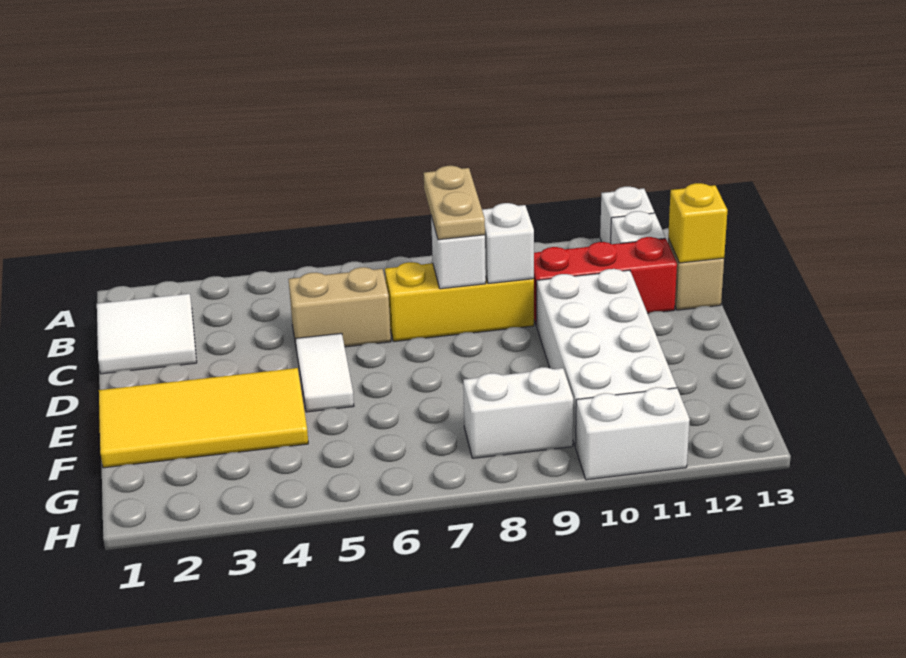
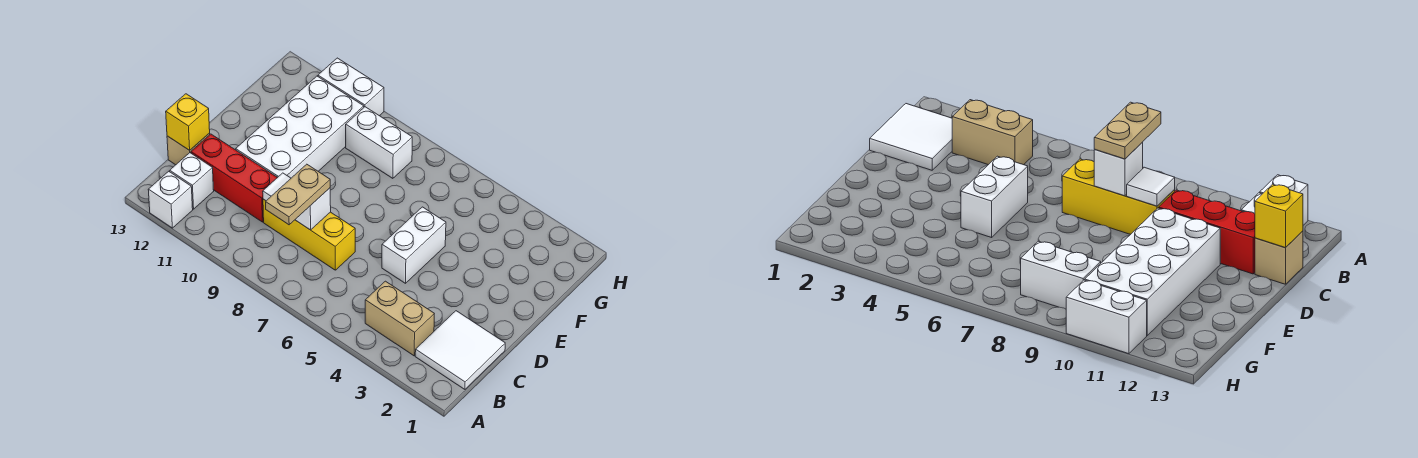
tan 1x2 brick [289,267,391,350] -> tan 1x2 brick moved to [365,281,434,356]
white 1x1 brick [482,203,534,284] -> white 1x1 tile [263,173,291,201]
white 1x2 tile [296,333,354,412] -> white 1x2 brick [382,207,446,283]
yellow 2x4 tile [99,368,308,468] -> none

